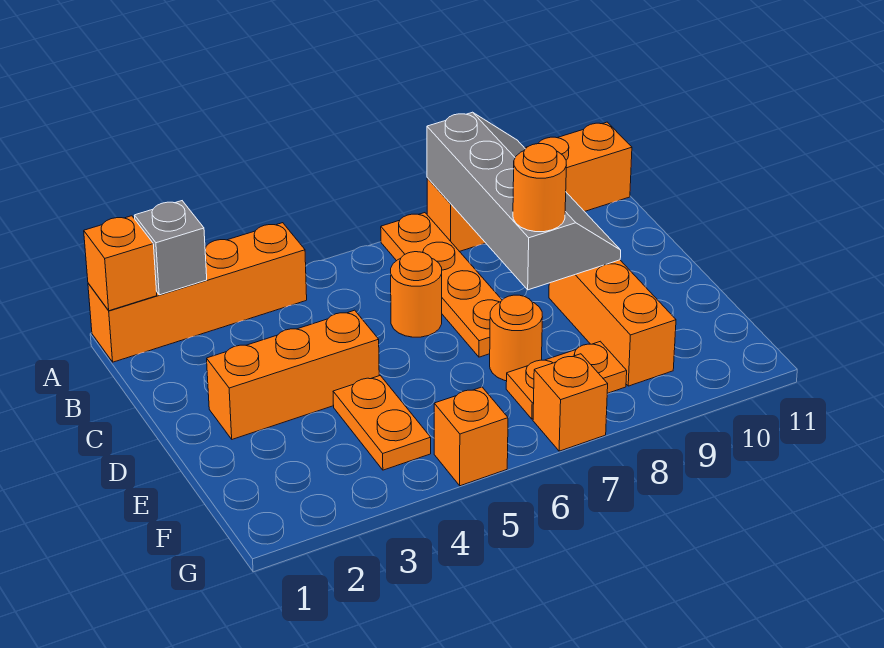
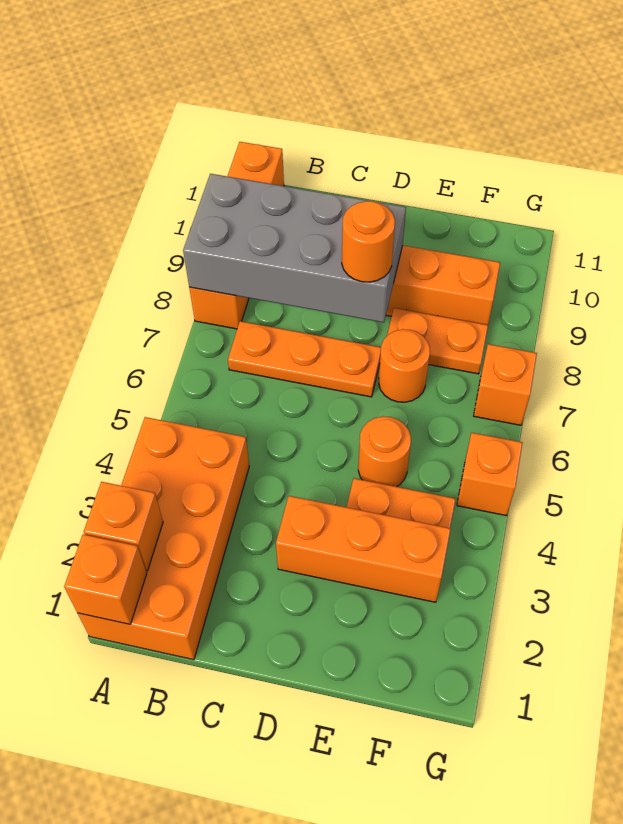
orange 1x4 brick [88,223,307,362] -> orange 2x4 brick [78,417,249,660]
grey 1x1 brick [134,201,207,295] -> orange 1x1 brick [84,482,163,571]
orange 1x4 plate [381,213,502,357] -> orange 1x3 plate [228,321,381,397]
grey 2x4 slope [427,112,621,290] -> grey 2x4 brick [183,174,406,323]
orange 1x1 round brick [391,252,442,337] -> orange 1x1 round brick moved to [358,416,411,487]
orange 1x3 brick [207,310,379,439] -> orange 1x3 brick turned to [276,496,451,602]
orange 1x2 plate [506,341,627,419] -> orange 1x2 plate turned to [387,308,488,374]

